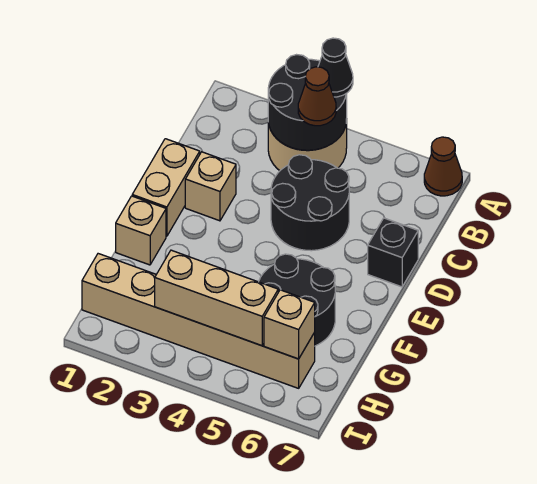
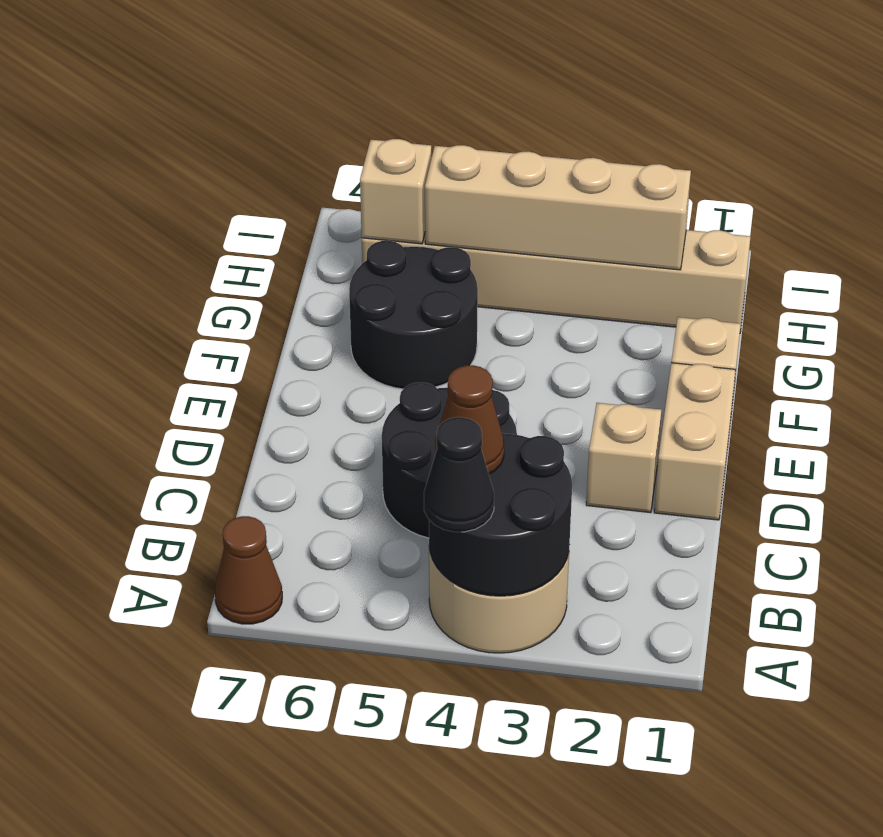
black 1x1 brick [368,218,418,287] -> none
tan 1x3 brick [155,250,278,346] -> tan 1x4 brick [425,145,691,270]

